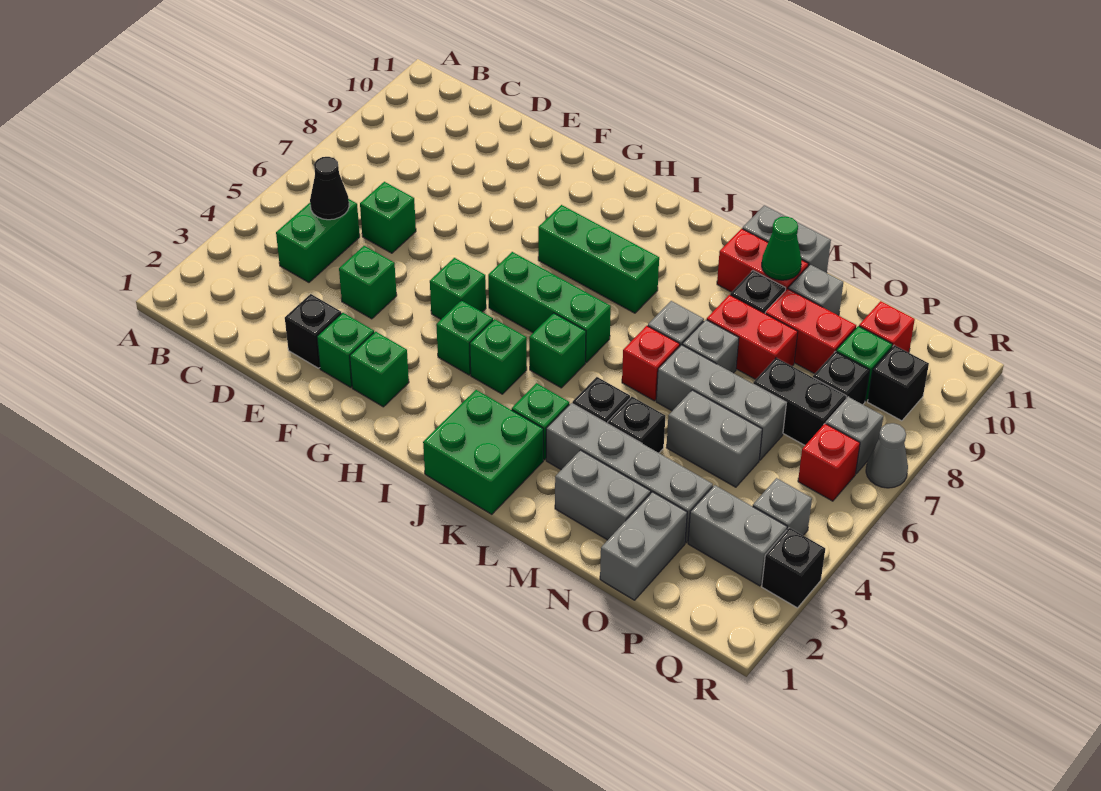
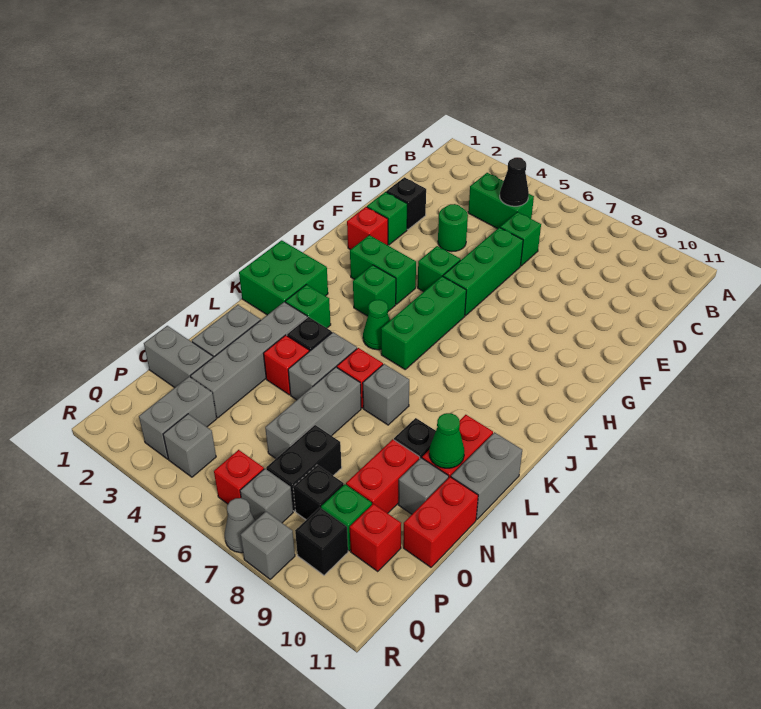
green 1x1 brick [339,246,397,319] -> green 1x1 round brick [438,204,468,252]
green 1x1 brick [350,332,409,407] -> red 1x1 brick [347,207,388,250]
green 1x1 brick [436,300,493,375] -> green 1x2 brick [350,235,416,304]
green 1x3 brick [538,205,659,313] -> green 1x3 brick moved to [443,228,523,316]
green 1x1 brick [529,313,586,388] -> green 1x1 cone [363,300,390,350]
black 1x1 brick [607,397,665,453] -> red 1x1 brick [264,335,309,395]
grey 1x1 brick [683,320,739,373] -> grey 1x1 brick moved to [241,512,295,579]
red 1x2 brick [707,295,798,379] -> red 1x2 brick moved to [403,477,478,567]
grey 1x2 brick [666,390,762,487] -> grey 1x2 brick moved to [288,332,357,400]
black 1x1 brick [762,528,825,608] -> none

